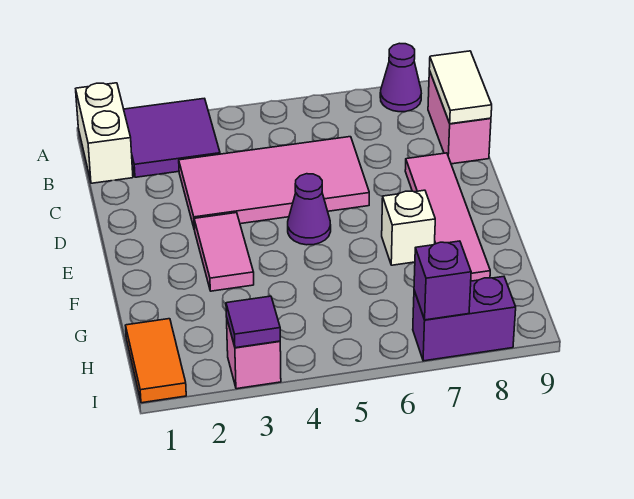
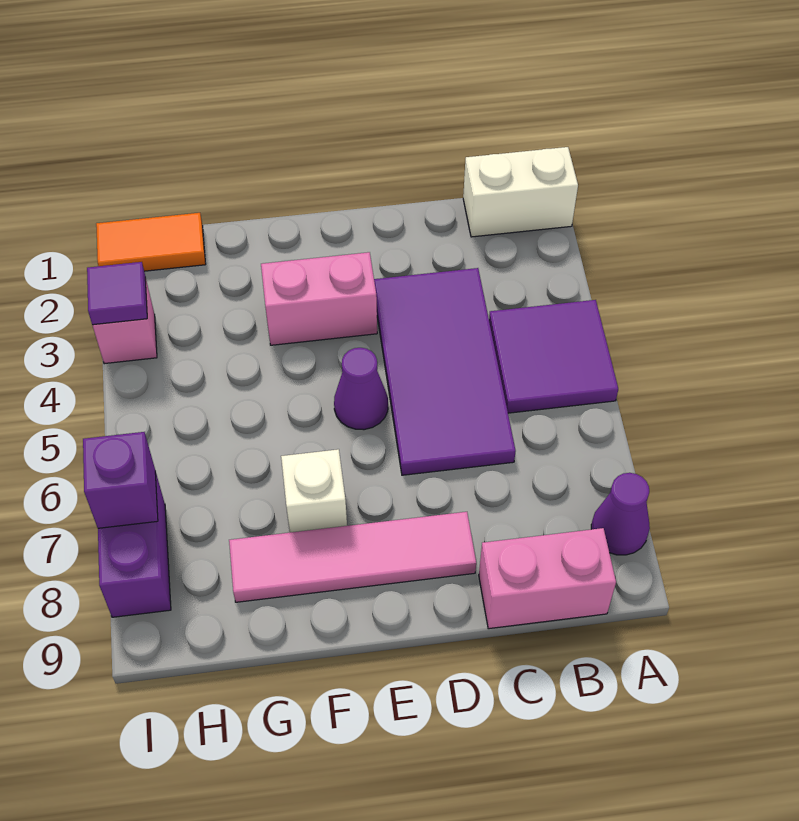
purple 2x2 tile [124,98,220,177] -> purple 2x2 tile moved to [489,300,618,413]
white 1x2 tile [429,51,492,124] -> none
pink 2x4 tile [179,137,369,230] -> purple 2x4 tile [374,268,516,475]
pink 1x2 tile [194,213,254,291] -> pink 1x2 brick [261,252,377,345]

